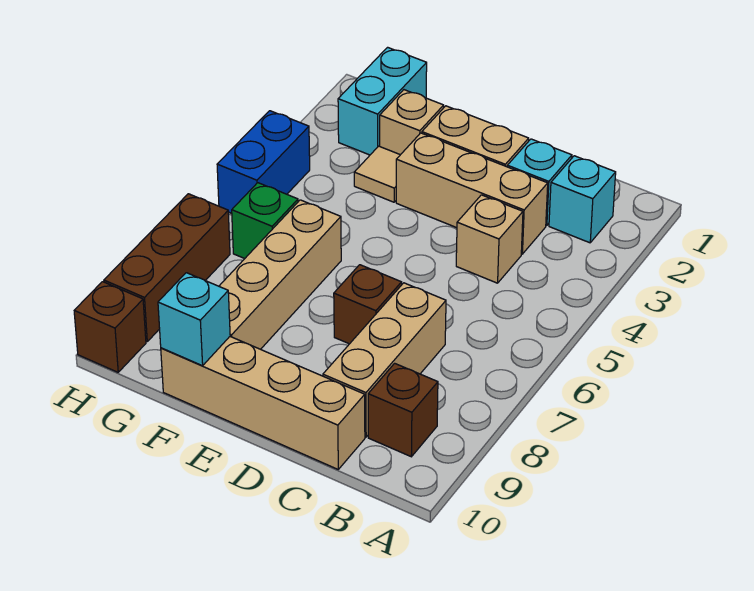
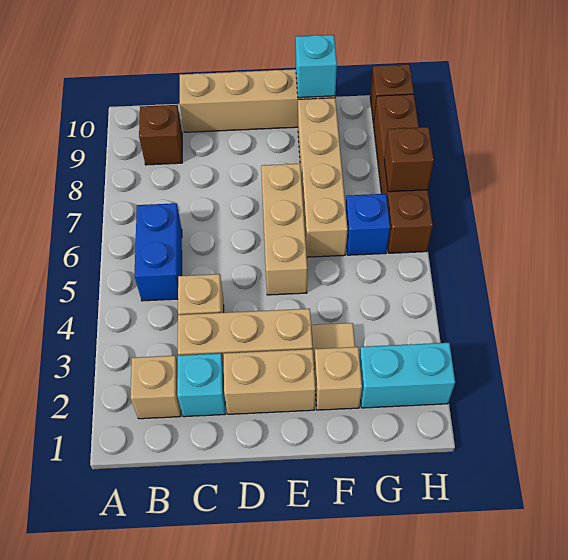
cyan 1x1 brick [549,156,616,243] -> tan 1x1 brick [131,356,181,419]
tan 1x3 brick [323,283,446,437] -> tan 1x3 brick moved to [261,164,307,295]
brown 1x1 brick [334,265,402,344] -> brown 1x1 brick moved to [384,127,434,192]
cyan 1x2 brick [338,47,427,155] -> cyan 1x2 brick turned to [359,343,455,408]
green 1x1 brick [232,183,298,259] -> blue 1x1 brick [346,194,390,255]
blue 1x2 brick [217,111,310,213] -> blue 1x2 brick moved to [134,203,182,301]
brown 1x3 brick [104,194,230,342] -> brown 1x4 brick [374,94,433,253]

